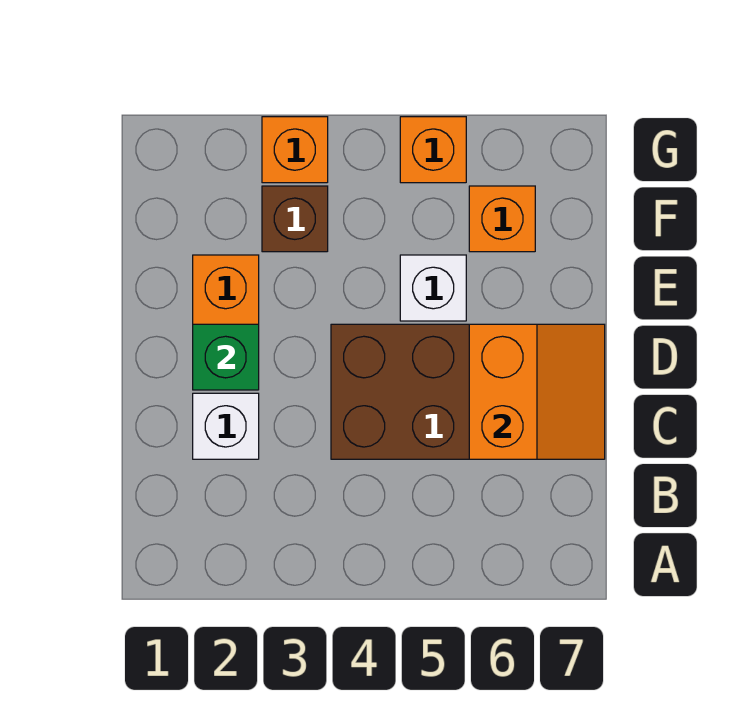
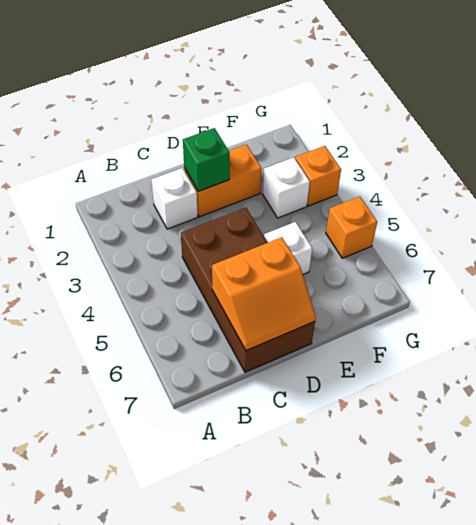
brown 1x1 brick [262,186,328,252] -> white 1x1 brick [263,157,310,218]
orange 1x1 brick [469,186,535,252] -> none

